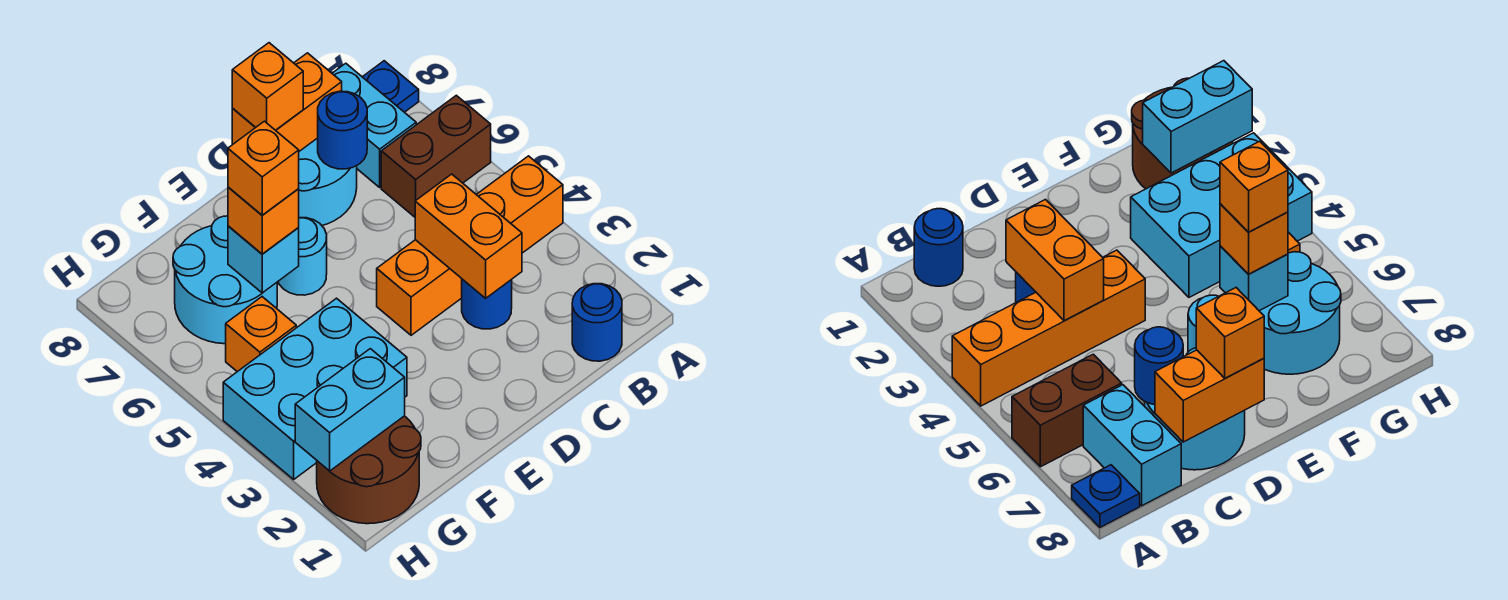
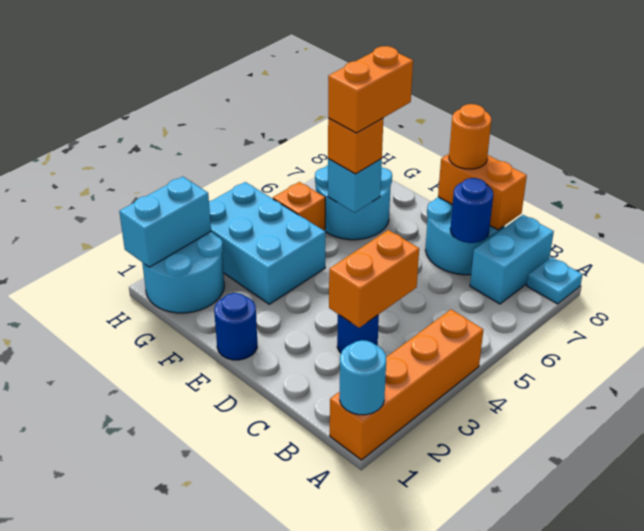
orange 1x4 brick [377,156,563,335] -> orange 1x4 brick turned to [330,309,483,460]
brown 1x2 brick [381,95,491,217] -> none
blue 1x1 plate [363,61,419,112] -> cyan 1x1 plate [527,257,583,304]
blue 1x1 round brick [572,284,622,361] -> blue 1x1 round brick moved to [214,293,257,360]
orange 1x1 brick [232,43,303,130] -> orange 1x1 round brick [449,104,491,169]
cyan 1x1 round brick [278,218,327,295] -> cyan 1x1 round brick moved to [340,340,386,415]
orange 1x1 brick [228,121,299,215] -> orange 1x2 brick [328,46,413,133]
brown 2x2 round brick [317,416,421,524] -> cyan 2x2 round brick [142,232,224,313]
cyan 1x2 brick [295,349,405,471] -> cyan 1x2 brick turned to [119,176,211,267]

